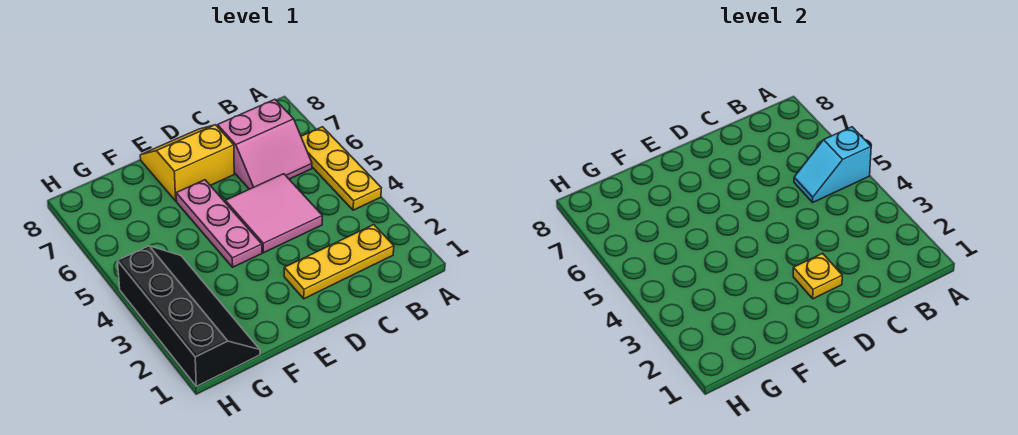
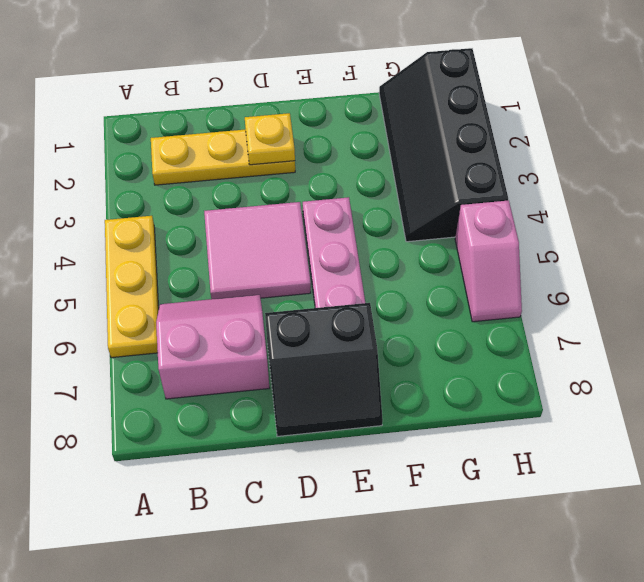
cyan 1x2 slope [794,127,871,202] -> none
yellow 2x2 slope [140,125,234,201] -> black 2x2 slope [265,303,383,436]
none -> pink 1x2 slope [455,200,522,322]

